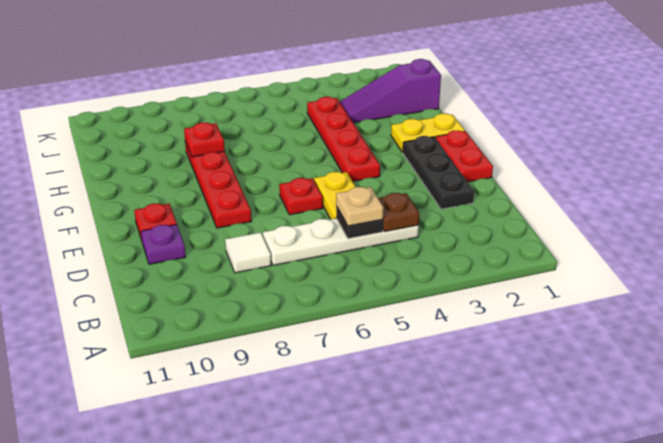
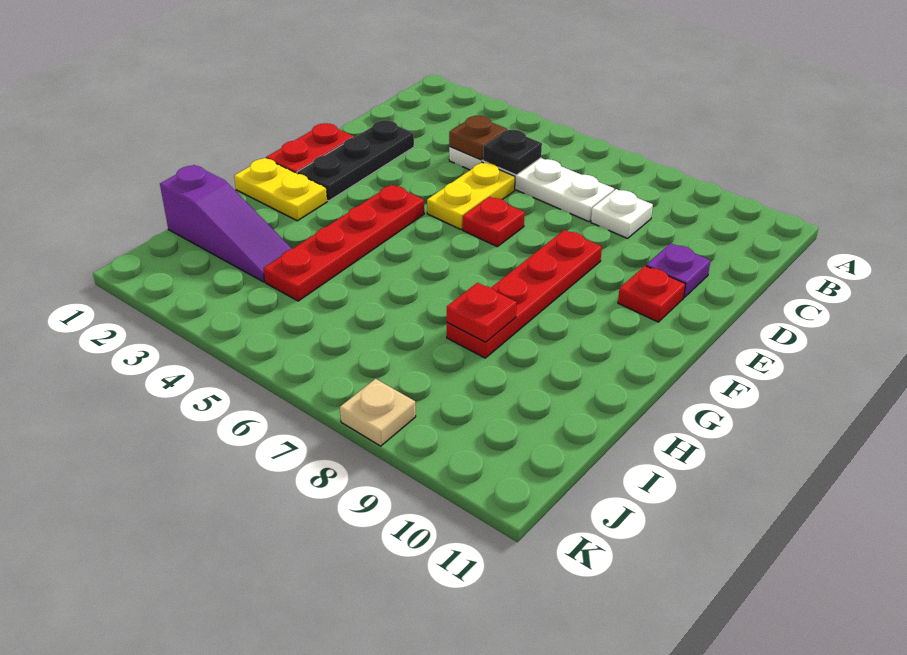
tan 1x1 plate [336,187,383,226] -> tan 1x1 plate moved to [340,379,416,446]
white 1x1 tile [225,232,271,273] -> white 1x1 plate [591,189,653,238]

